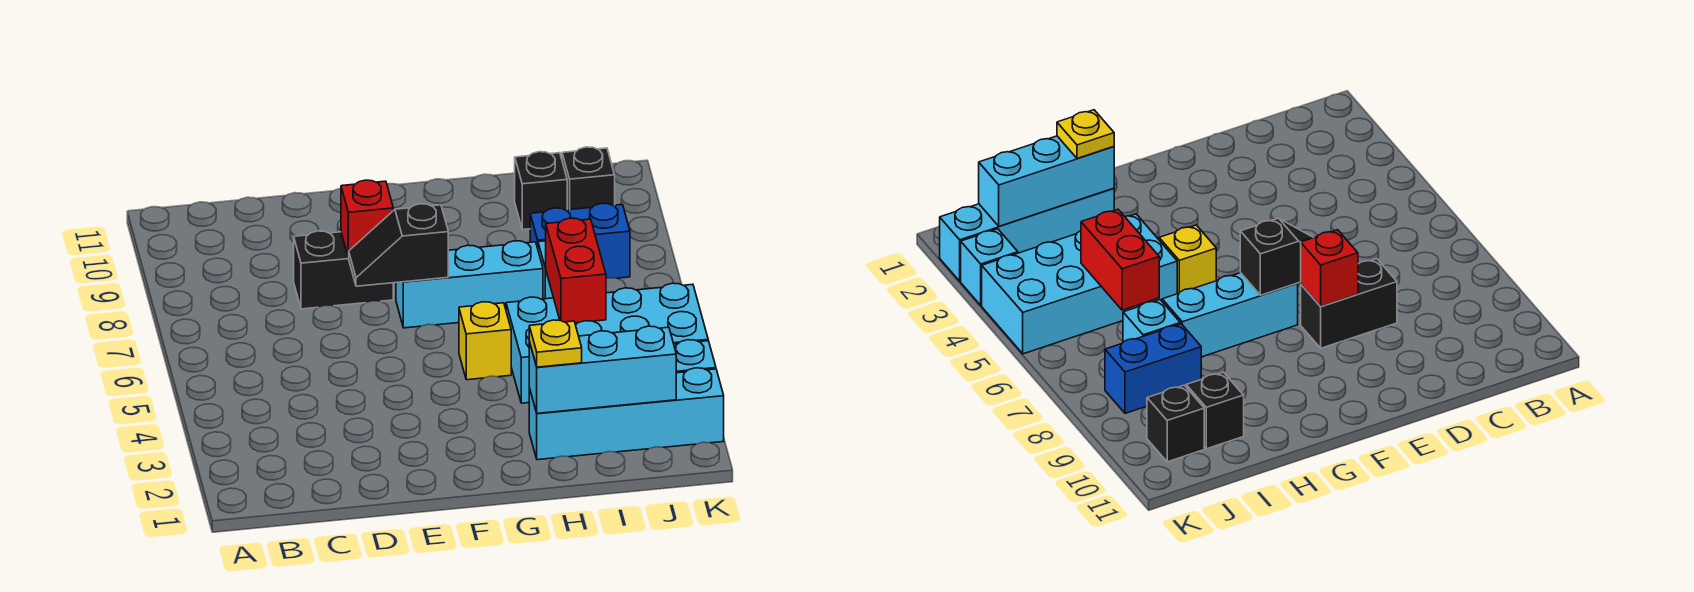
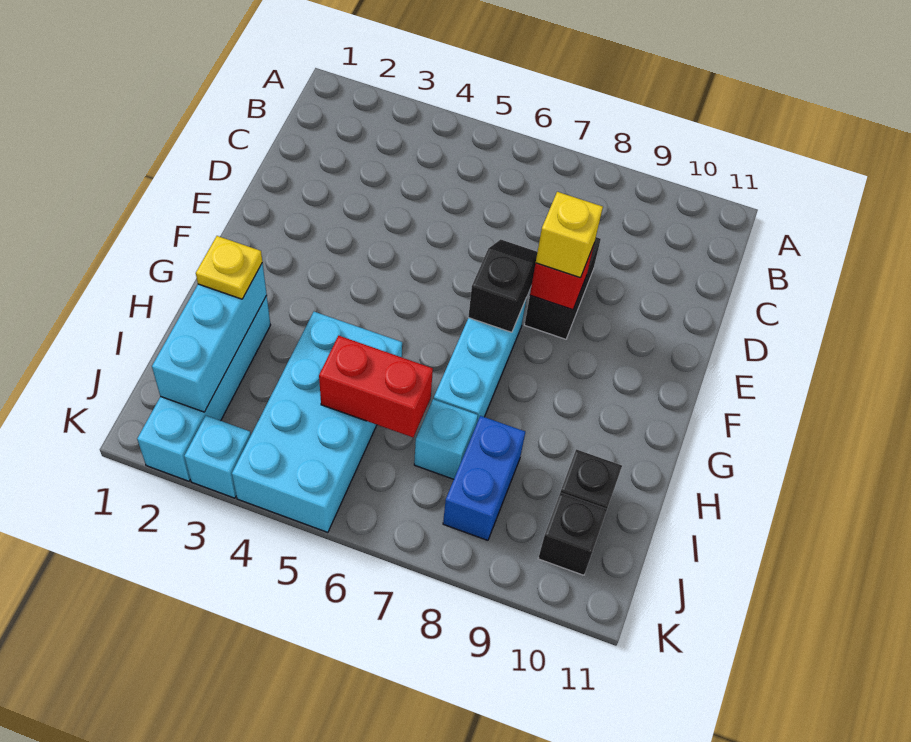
yellow 1x1 brick [459,302,511,380] -> yellow 1x1 brick moved to [536,192,603,278]

